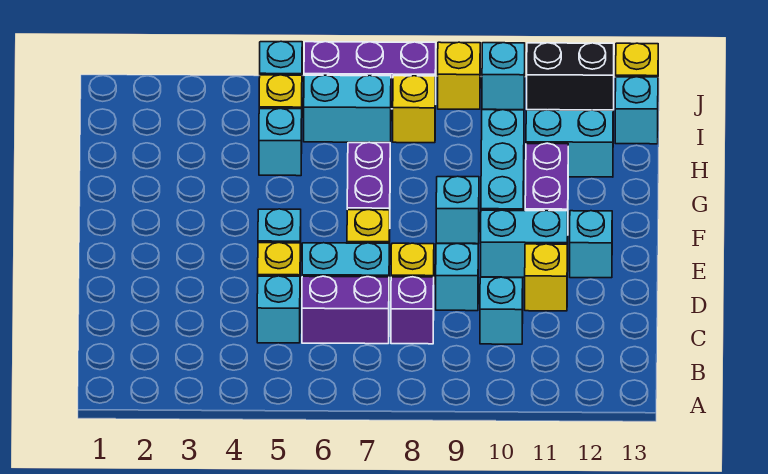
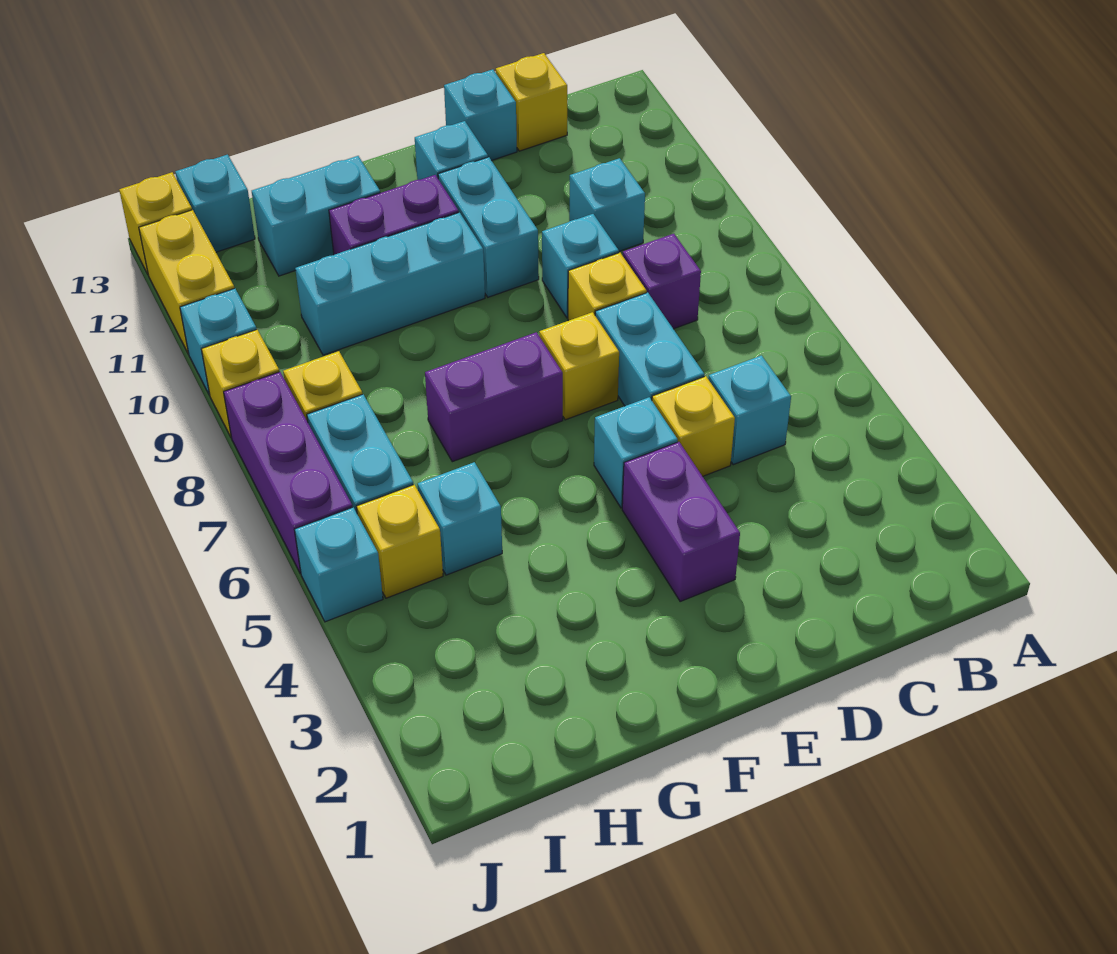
purple 1x2 brick [302,276,389,344] -> purple 1x2 brick moved to [622,442,740,601]
yellow 1x1 brick [525,244,567,311] -> yellow 1x1 brick moved to [496,53,567,151]
cyan 1x1 brick [436,176,479,244] -> cyan 1x1 brick moved to [444,69,517,160]
cyan 1x2 brick [526,110,613,177] -> cyan 1x2 brick turned to [252,156,380,276]
black 1x2 brick [527,43,614,110] -> yellow 1x2 brick [139,210,234,354]

